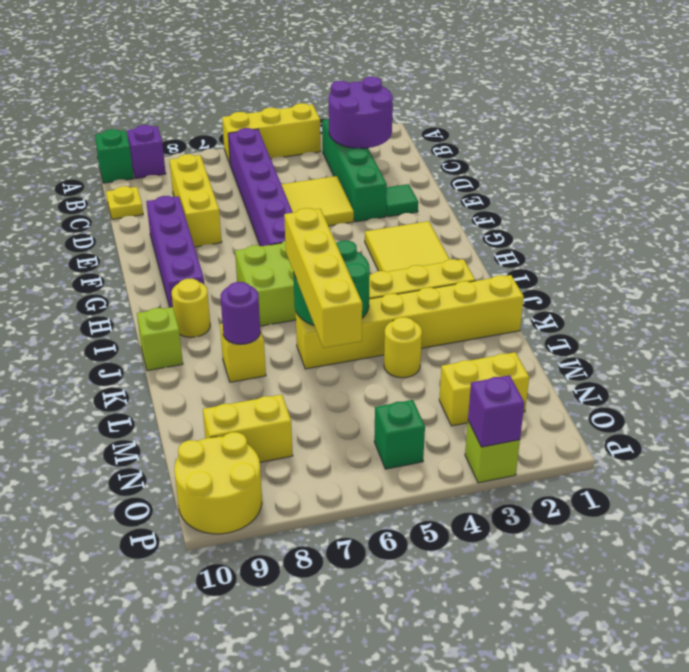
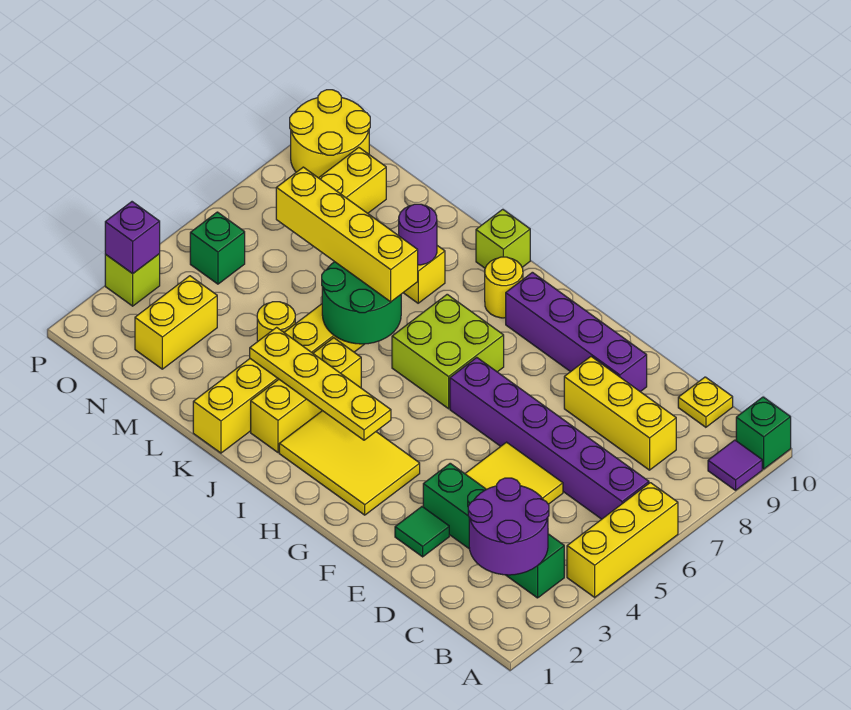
purple 1x1 brick [127,125,166,178] -> purple 1x1 tile [708,440,762,490]
none -> yellow 1x4 plate [250,327,391,440]

